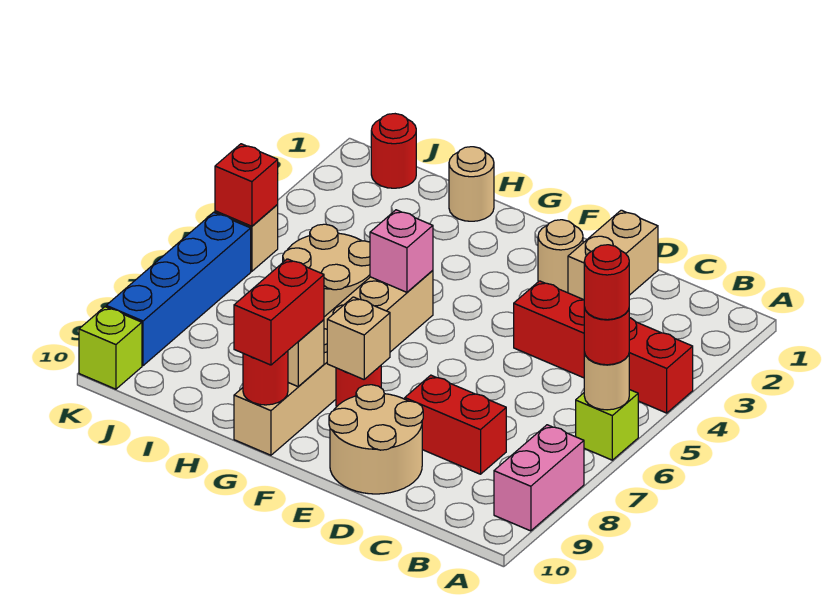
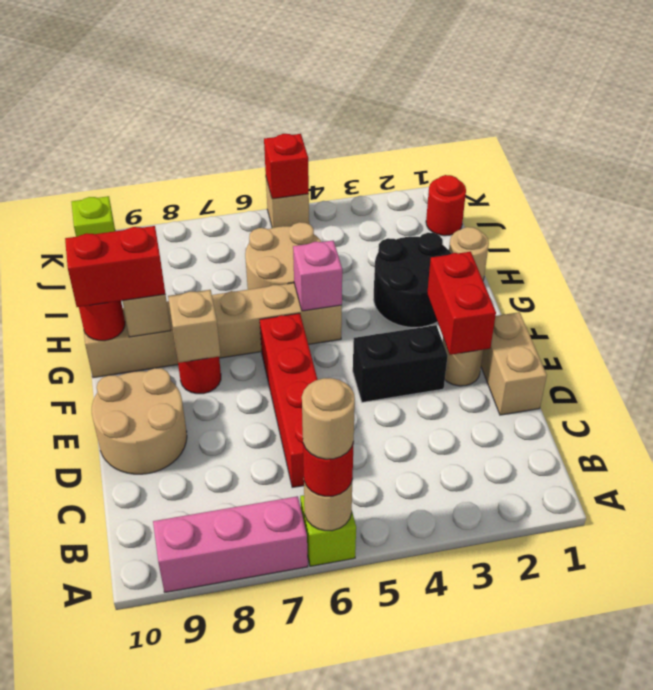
red 1x4 brick [514,281,693,413] -> red 1x4 brick moved to [260,313,318,488]
red 1x1 round brick [584,245,629,320] -> tan 1x1 round brick [302,378,355,459]
pink 1x2 brick [494,425,584,531] -> pink 1x3 brick [153,496,308,592]
red 1x2 brick [405,375,506,474] -> red 1x2 brick moved to [427,252,496,355]
tan 1x2 brick [568,210,658,300] -> tan 1x2 brick turned to [481,312,547,415]
none -> black 1x2 brick [353,325,448,402]
none -> black 2x2 round brick [373,233,452,327]
blue 1x4 brick [106,212,251,366] -> none

